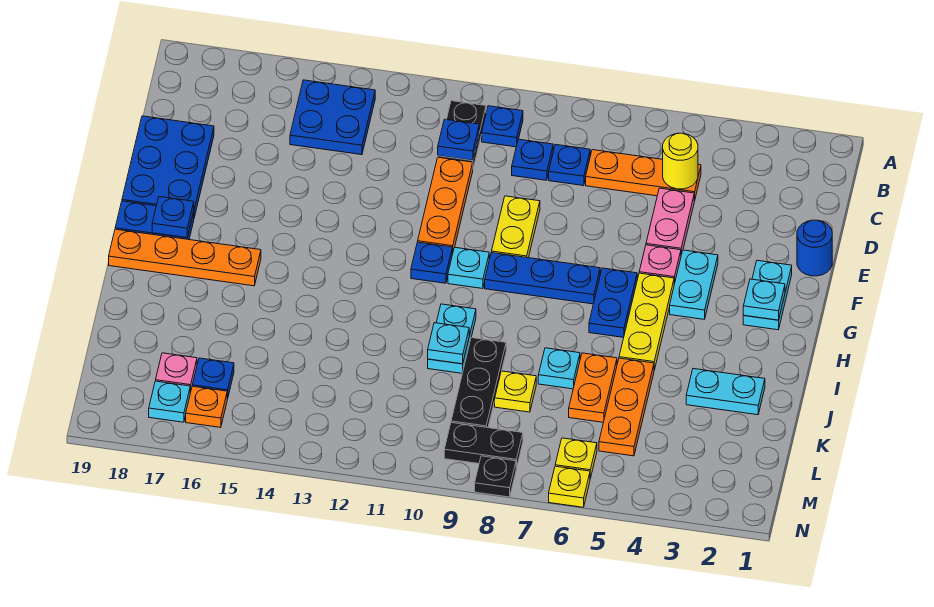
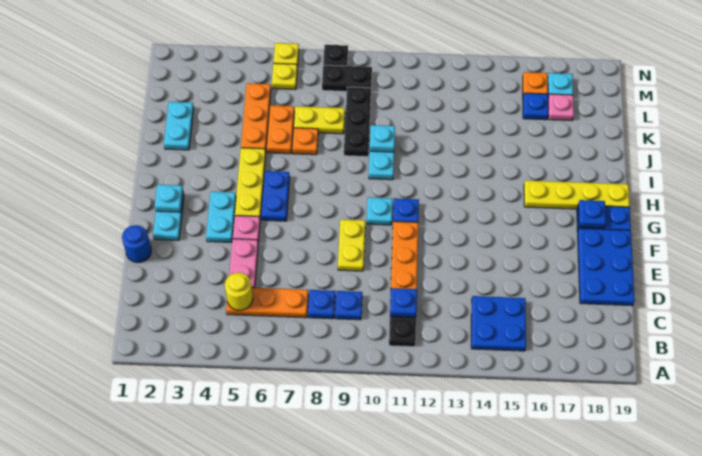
blue 1x1 plate [482,106,523,147] -> none
blue 1x3 plate [485,253,600,304] -> none
orange 1x4 plate [109,229,261,286] -> yellow 1x4 plate [524,181,630,209]
cyan 1x2 plate [686,369,765,415] -> cyan 1x2 plate turned to [164,102,194,150]
cyan 1x1 plate [538,348,580,389] -> orange 1x1 plate [292,128,318,155]
yellow 1x1 plate [495,371,536,412] -> yellow 1x2 plate [294,106,345,134]

